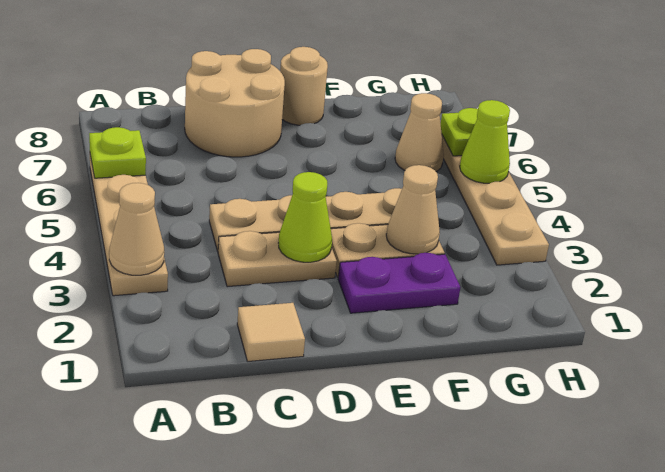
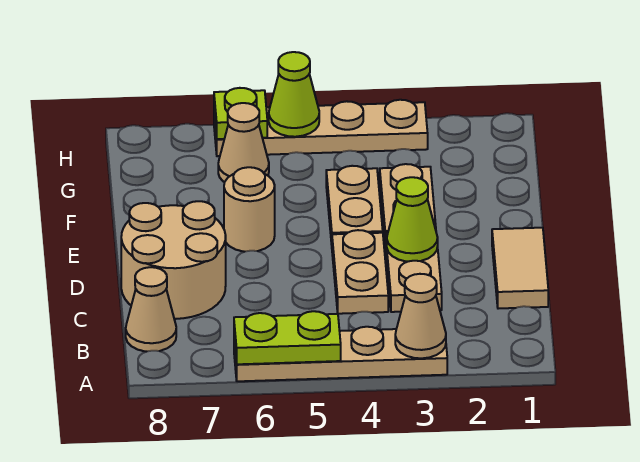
lime 1x1 plate [89,127,146,178] -> lime 1x2 plate [234,311,341,364]
tan 1x1 tile [237,303,305,361] -> tan 1x2 tile [492,228,548,309]
purple 1x2 plate [338,253,460,313] -> none
tan 1x1 round brick [280,47,328,125] -> tan 1x1 round brick moved to [224,167,275,252]
tan 1x1 cone [386,165,440,254] -> tan 1x1 cone moved to [126,267,176,352]

